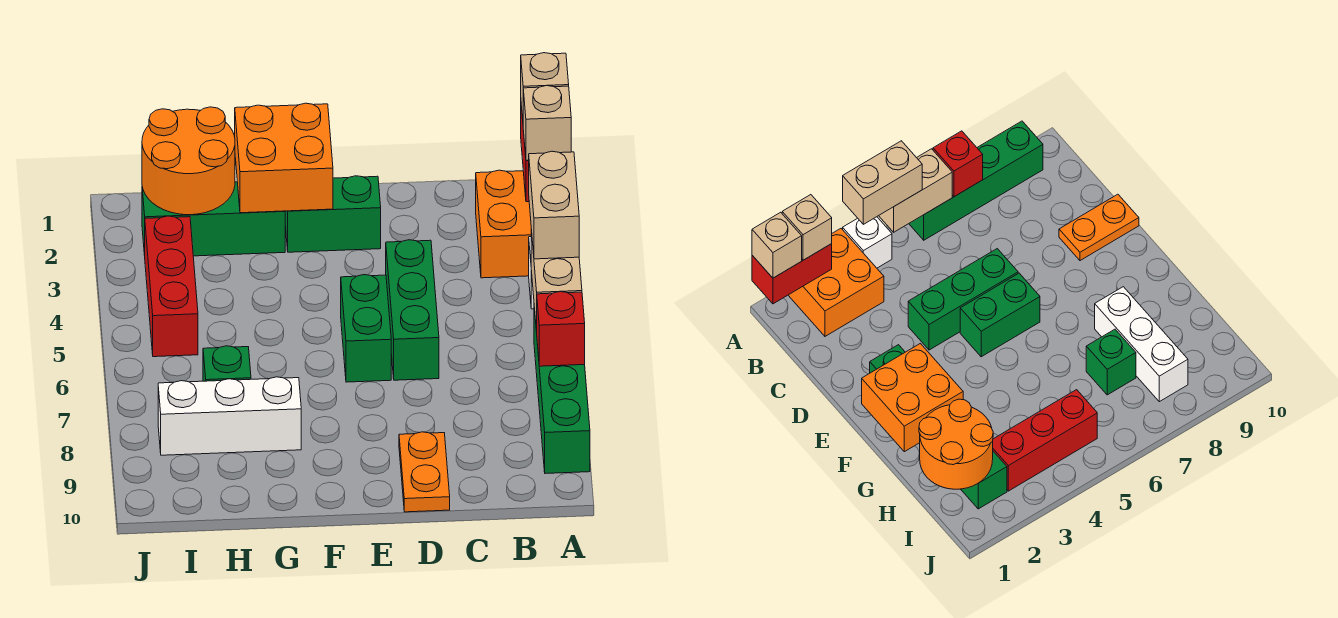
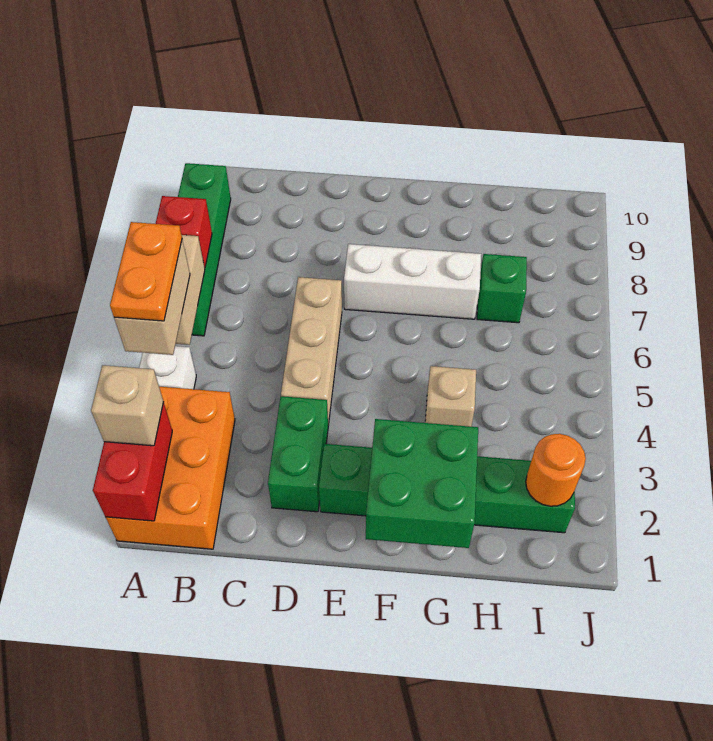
tan 1x1 brick [521,53,569,119] -> tan 1x1 brick moved to [425,366,476,427]
orange 2x2 brick [476,170,531,278] -> orange 2x3 brick [106,387,235,549]
green 1x3 brick [386,240,439,380] -> tan 1x3 brick [281,277,342,425]
orange 1x2 plate [399,432,450,512] -> orange 1x2 plate moved to [110,222,182,321]
green 1x2 brick [341,275,391,382] -> green 1x2 brick moved to [268,396,328,512]
orange 2x2 brick [235,103,333,213] -> green 2x2 brick [366,419,478,548]
white 1x3 brick [158,377,301,455] -> white 1x3 brick moved to [344,244,481,319]
orange 2x2 round brick [142,107,235,215] -> orange 1x1 round brick [526,434,586,506]
red 1x3 brick [145,216,198,357] -> none

